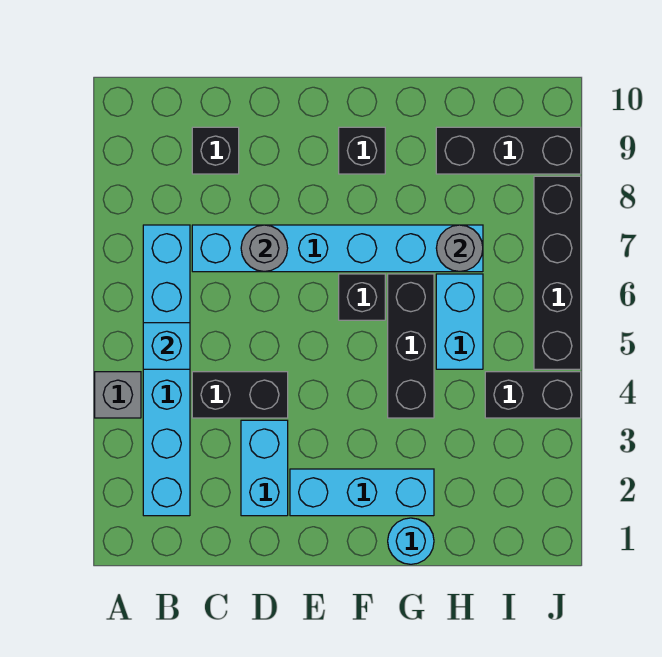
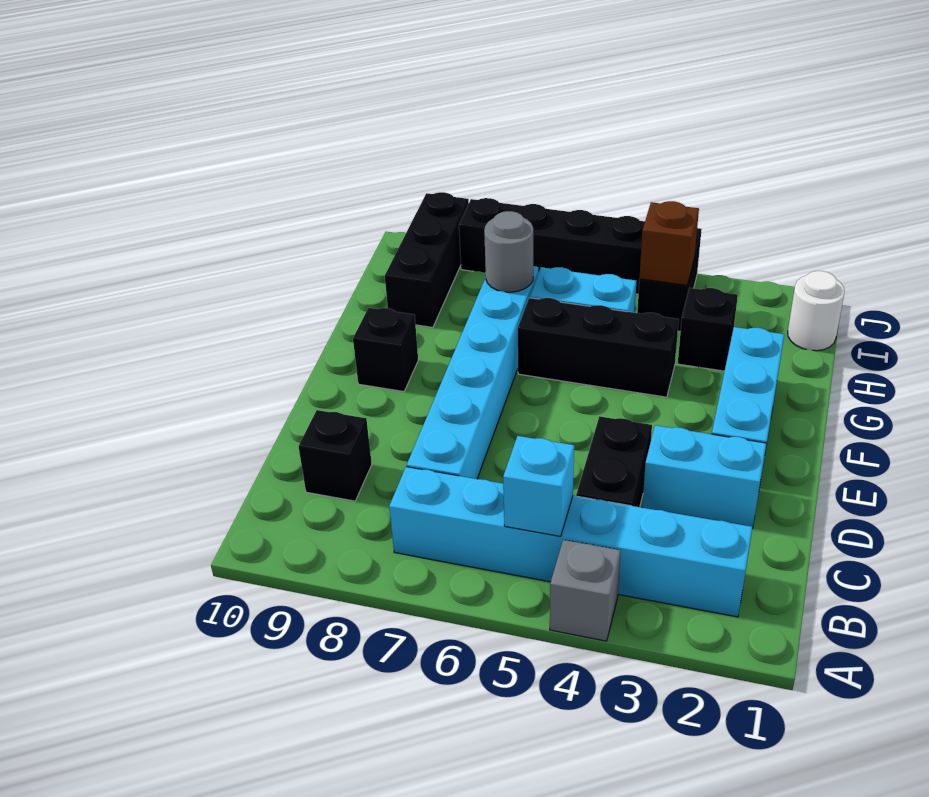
grey 1x1 round brick [241,225,288,272] -> none
black 1x1 brick [339,274,385,320] -> black 1x1 brick moved to [678,288,738,371]
cyan 1x1 round brick [388,518,434,564] -> none
none -> white 1x1 round brick [788,271,844,351]
none -> brown 1x1 brick [639,201,699,285]

